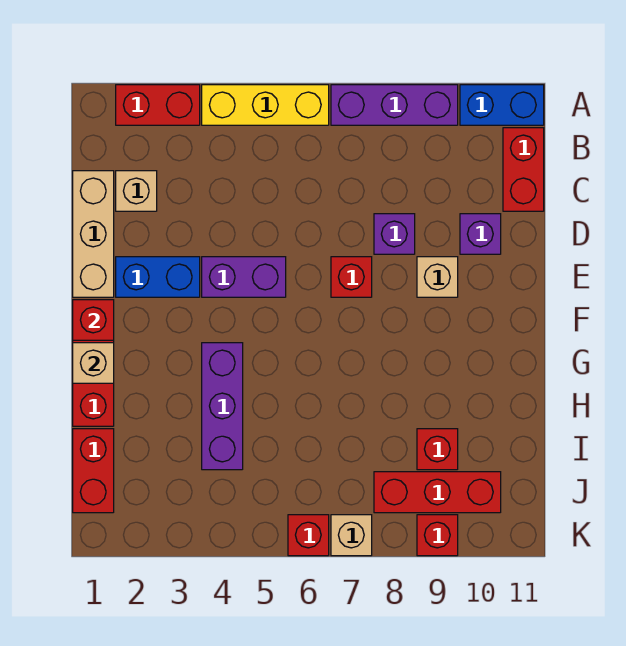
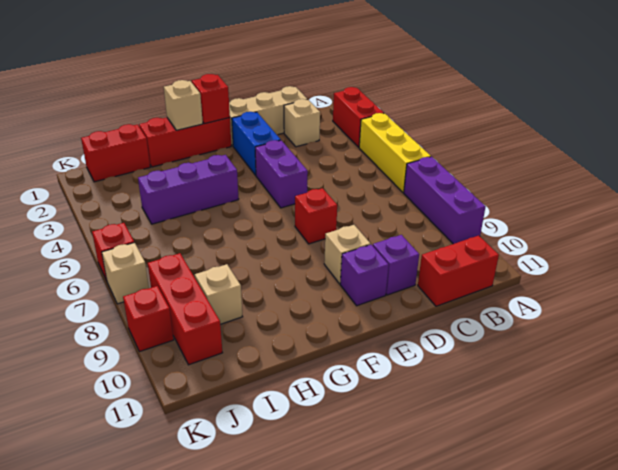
blue 1x2 brick [460,85,544,125] -> none
purple 1x1 brick [374,214,415,254] -> purple 1x1 brick moved to [340,245,389,306]
red 1x1 brick [417,429,458,470] -> tan 1x1 brick [195,264,242,324]

